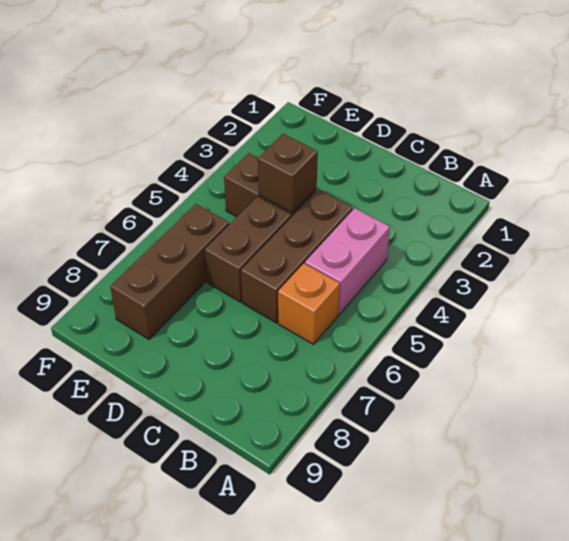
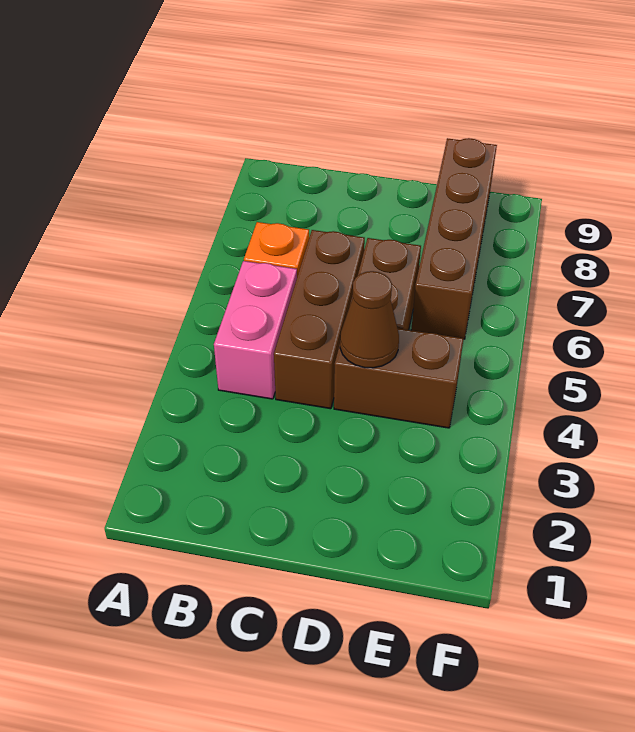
brown 1x1 brick [258,134,318,213] -> brown 1x1 cone [340,271,399,368]
brown 1x3 brick [110,204,229,339] -> brown 1x4 brick [411,138,497,339]

